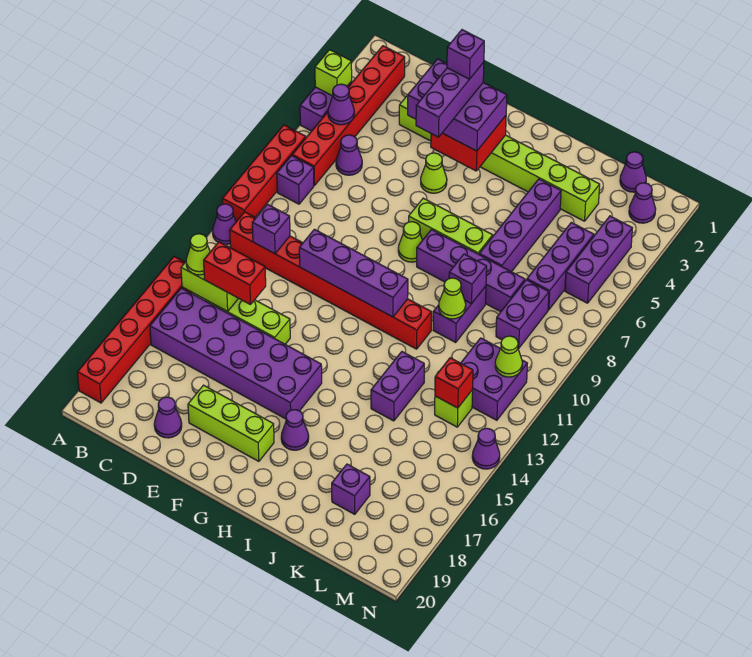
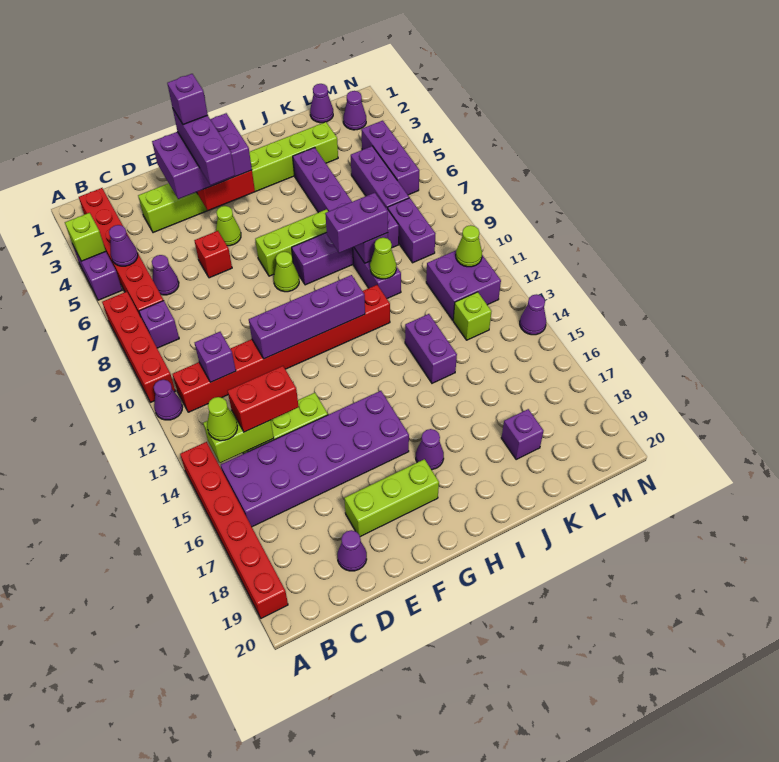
none -> purple 1x2 brick [325,193,388,253]
red 1x1 brick [435,358,473,408] -> red 1x1 brick moved to [194,231,232,278]

